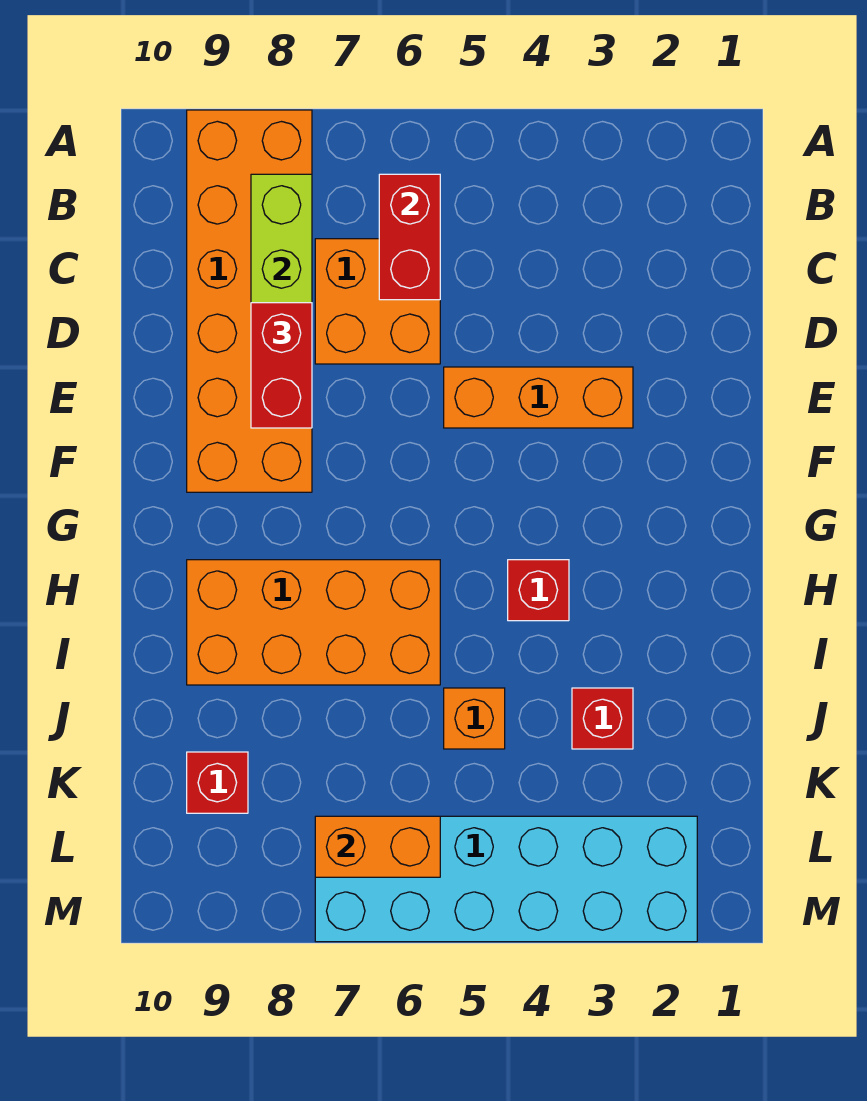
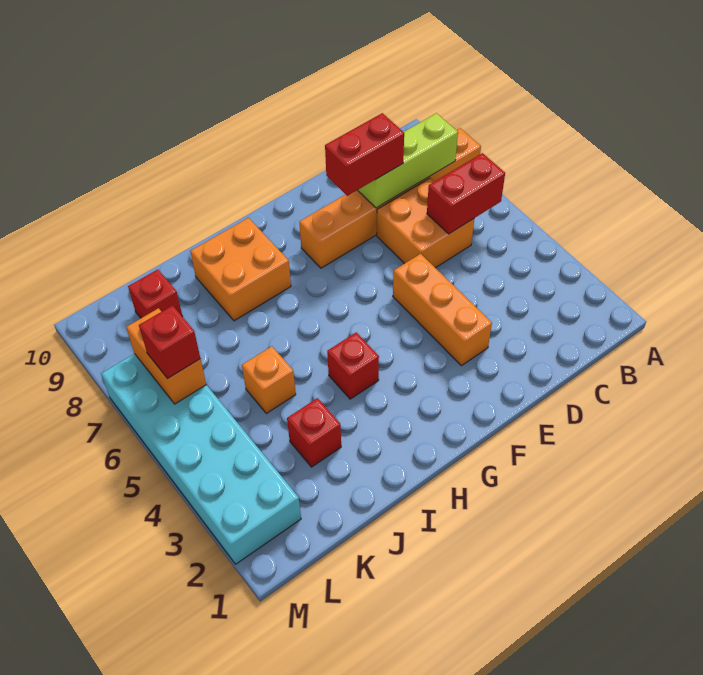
orange 2x6 brick [187,110,312,492] -> orange 1x6 brick [299,128,481,268]
orange 2x4 brick [187,560,440,685] -> orange 2x2 brick [190,218,291,321]
none -> red 1x1 brick [139,305,200,378]

